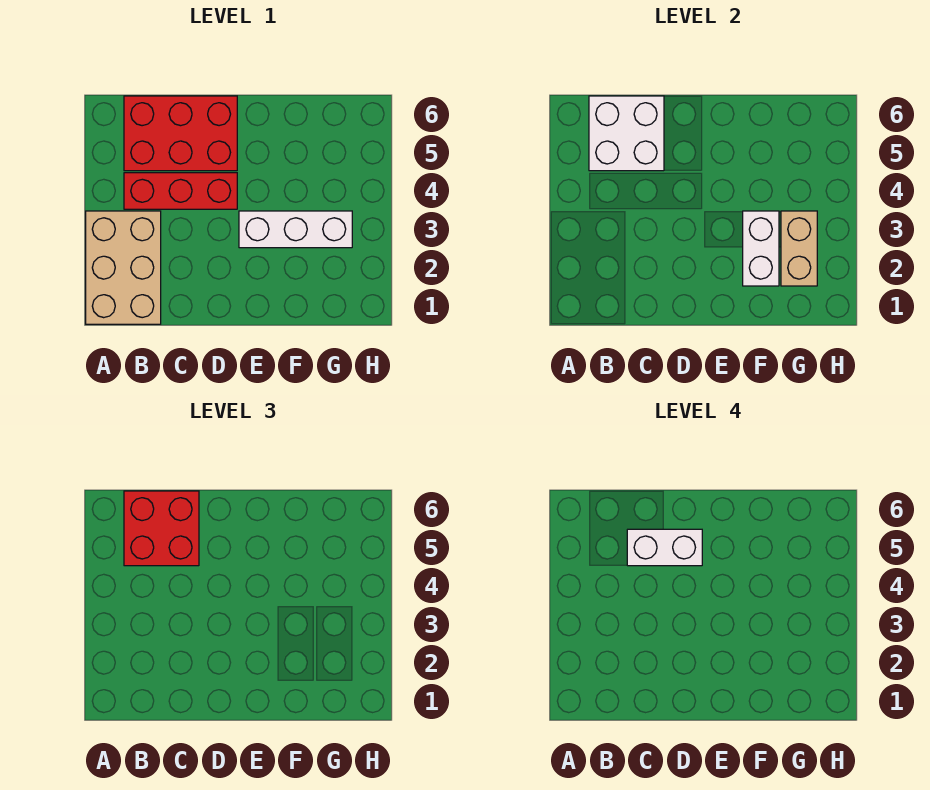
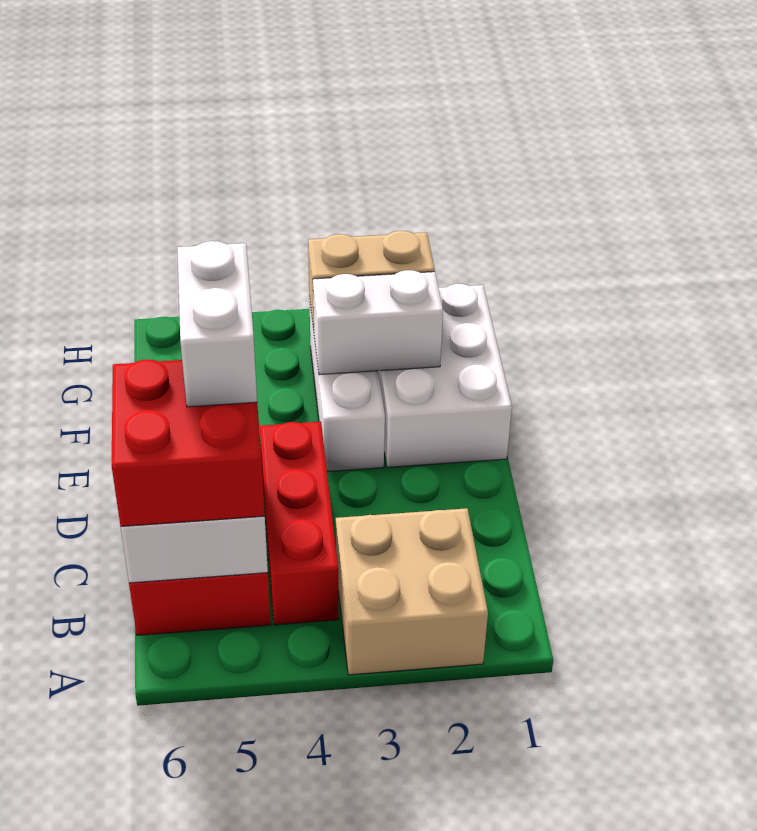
tan 2x3 brick [86,211,161,324] -> tan 2x2 brick [336,508,488,675]
none -> white 2x3 brick [378,284,512,467]

